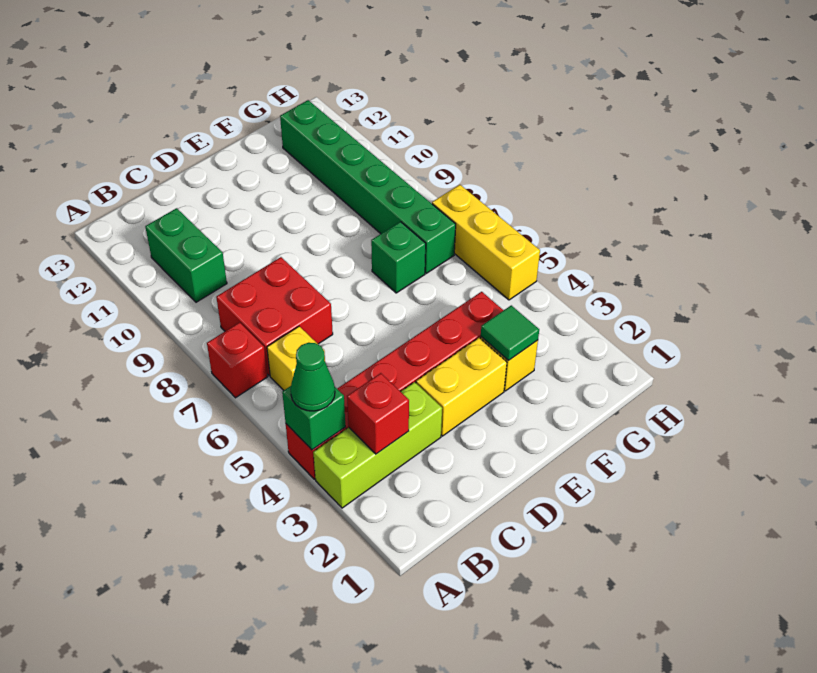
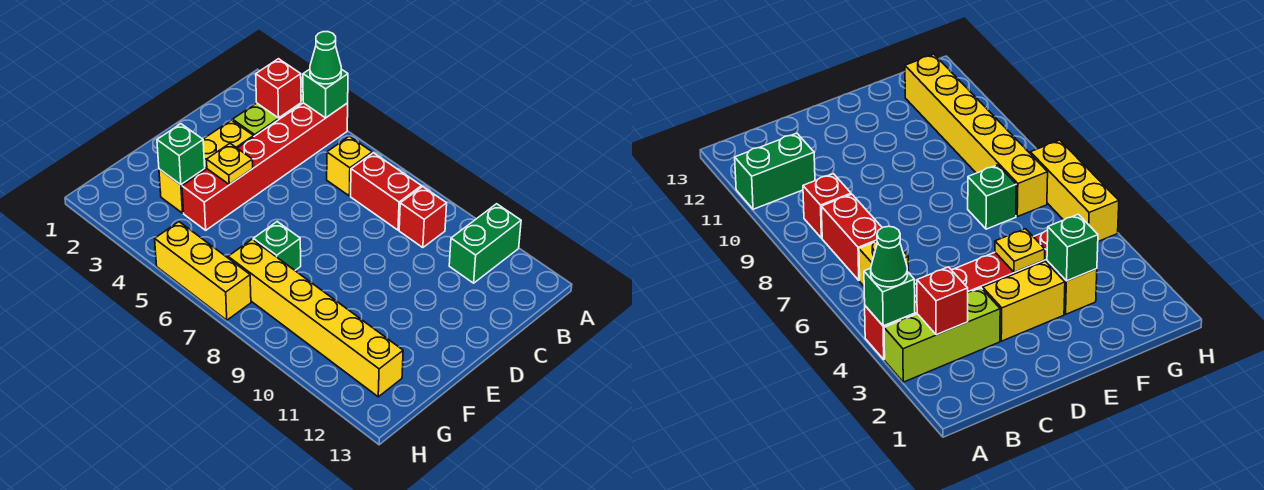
red 1x1 brick [207,322,268,398] -> red 1x1 brick moved to [399,187,447,248]
red 2x2 brick [216,257,333,376] -> red 1x2 brick [351,153,421,230]
green 1x2 brick [145,208,227,302] -> green 1x2 brick turned to [449,204,521,283]
none -> yellow 1x1 plate [207,144,253,185]
green 1x1 tile [481,305,539,361] -> green 1x1 brick [157,124,205,185]
green 1x6 brick [280,100,456,273] -> yellow 1x6 brick [228,239,403,397]

